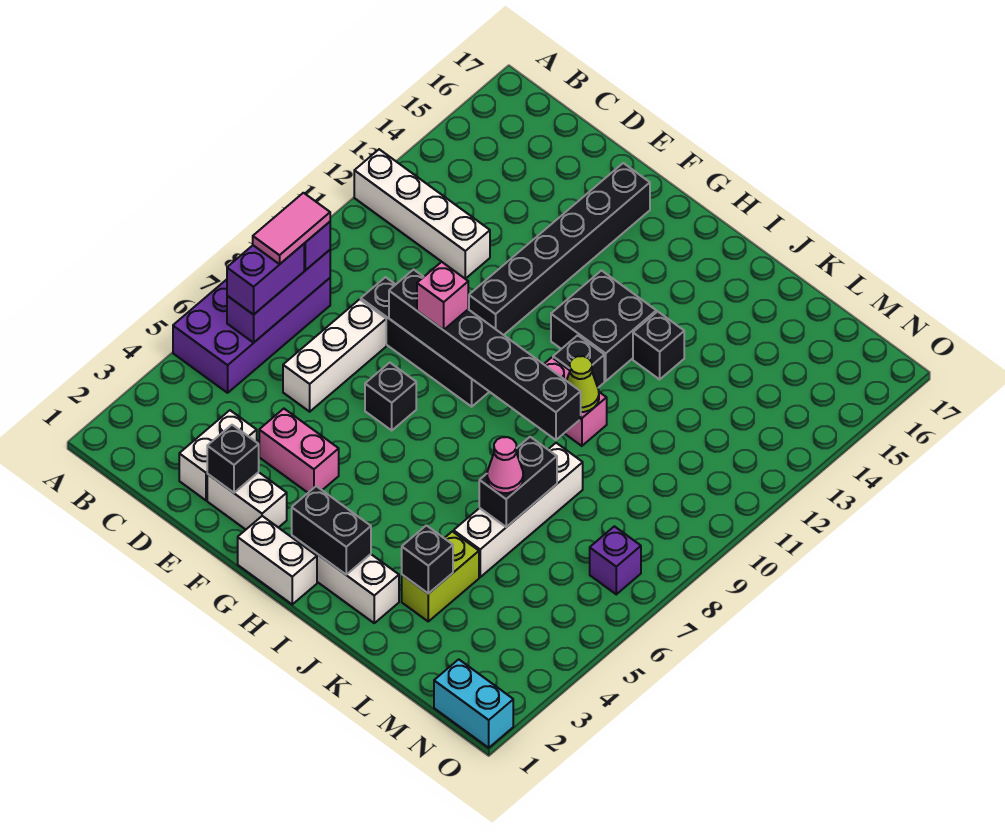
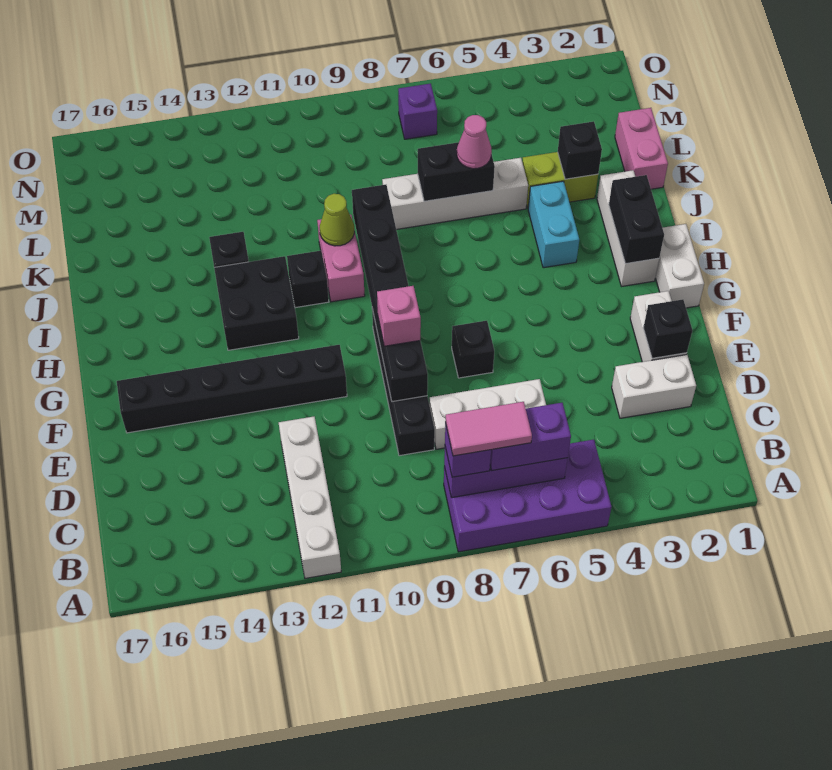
pink 1x2 brick [259,409,339,493] -> pink 1x2 brick moved to [615,108,668,189]
cyan 1x2 brick [434,659,513,748] -> cyan 1x2 brick moved to [528,181,579,268]

